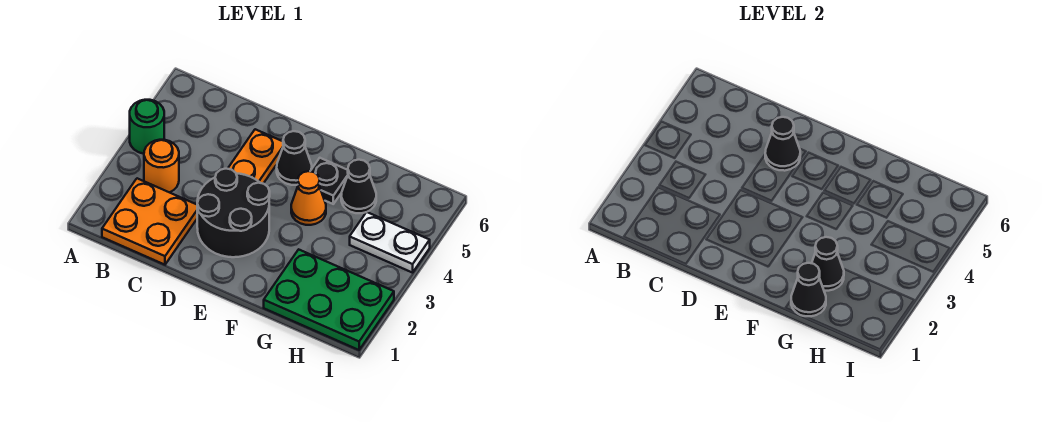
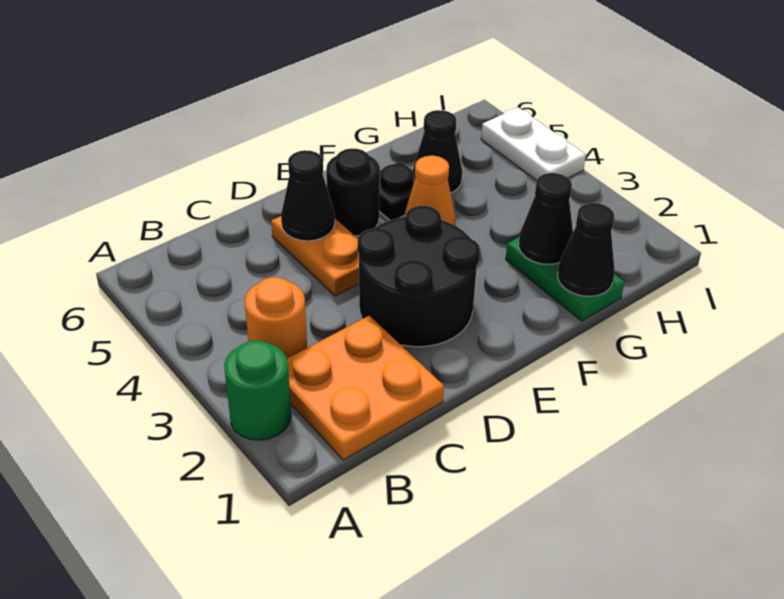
green 1x1 round brick [130,100,164,154] -> green 1x1 round brick moved to [224,341,291,440]
black 1x1 cone [277,131,312,185] -> black 1x1 round brick [326,148,380,236]
green 2x3 plate [264,249,394,350] -> green 1x2 plate [506,237,624,321]
white 1x2 plate [350,212,430,273] -> white 1x2 plate turned to [481,107,586,180]

